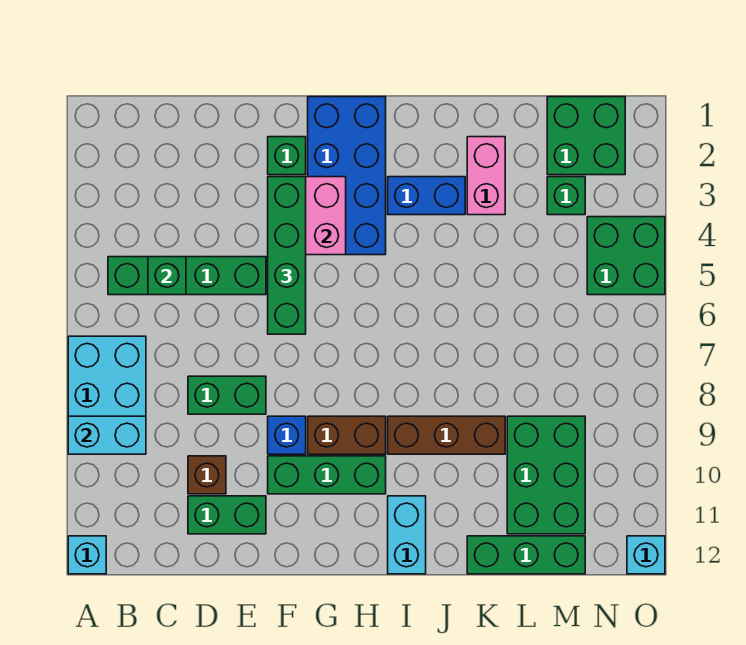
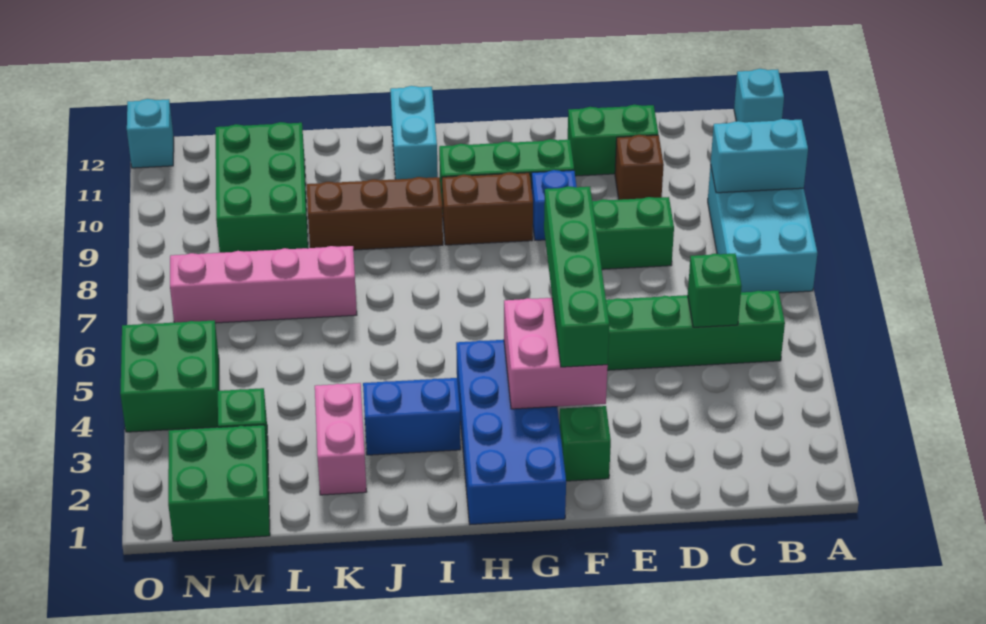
none -> pink 1x4 brick [170,246,357,323]
green 1x3 brick [467,536,585,574] -> none

